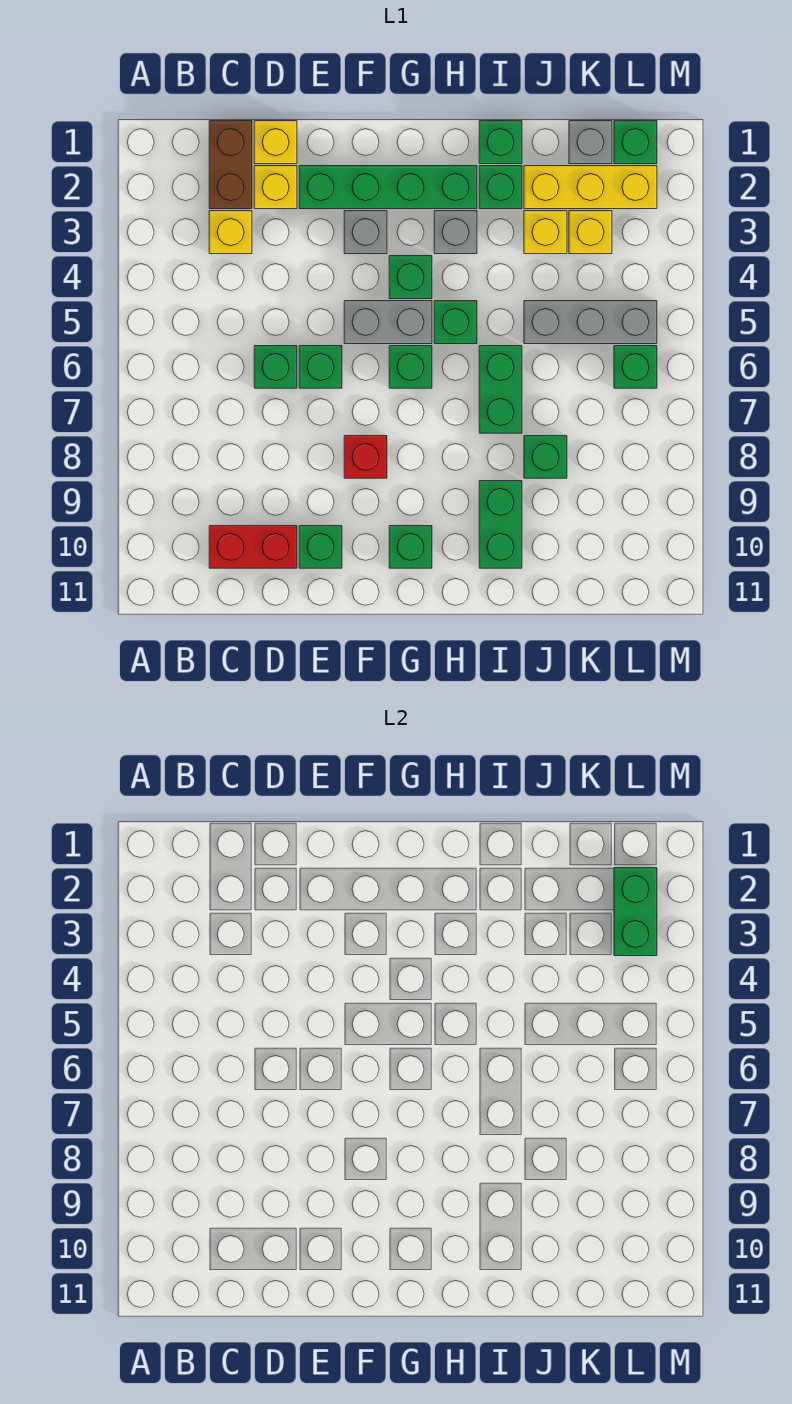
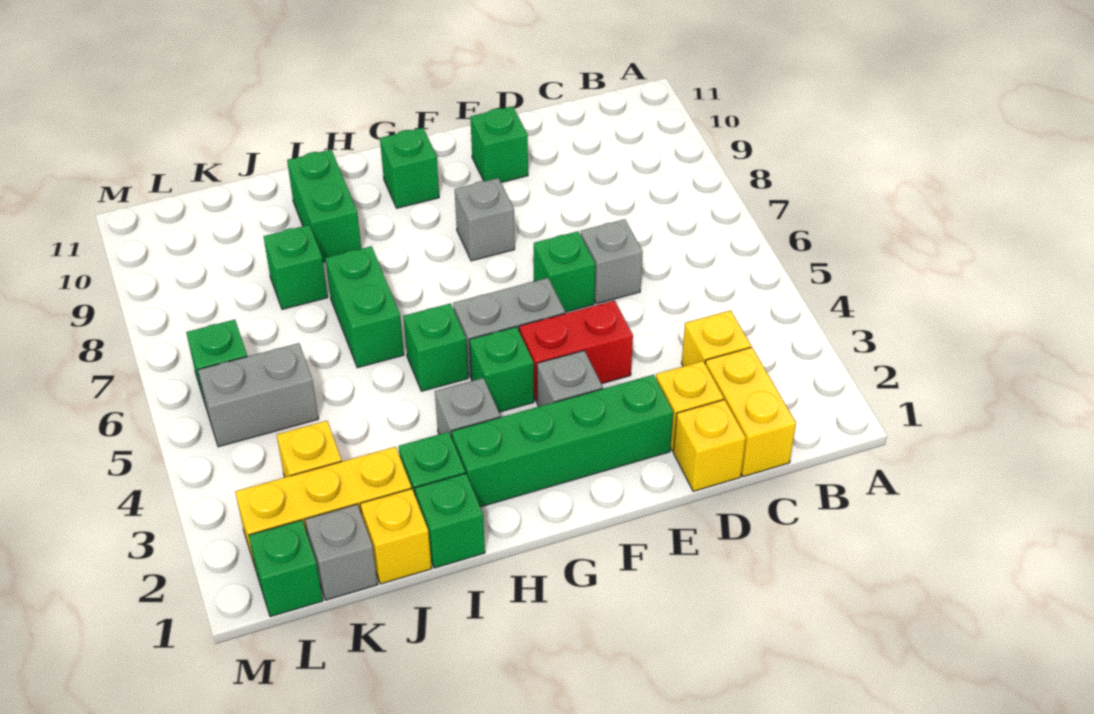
brown 1x2 brick [209,121,252,209] -> yellow 1x2 brick [705,347,796,477]
red 1x2 brick [209,526,297,568] -> red 1x2 brick moved to [519,300,633,402]
green 1x1 brick [254,346,297,388] -> grey 1x1 brick [581,219,643,304]
red 1x1 brick [344,436,387,478] -> grey 1x1 brick [455,178,515,261]
green 1x1 brick [389,346,432,388] -> none
yellow 1x1 brick [524,211,567,254] -> yellow 1x1 brick moved to [360,489,432,584]
grey 1x3 brick [524,301,657,344] -> grey 1x2 brick [198,343,318,447]
green 1x2 brick [614,868,657,956] -> none

